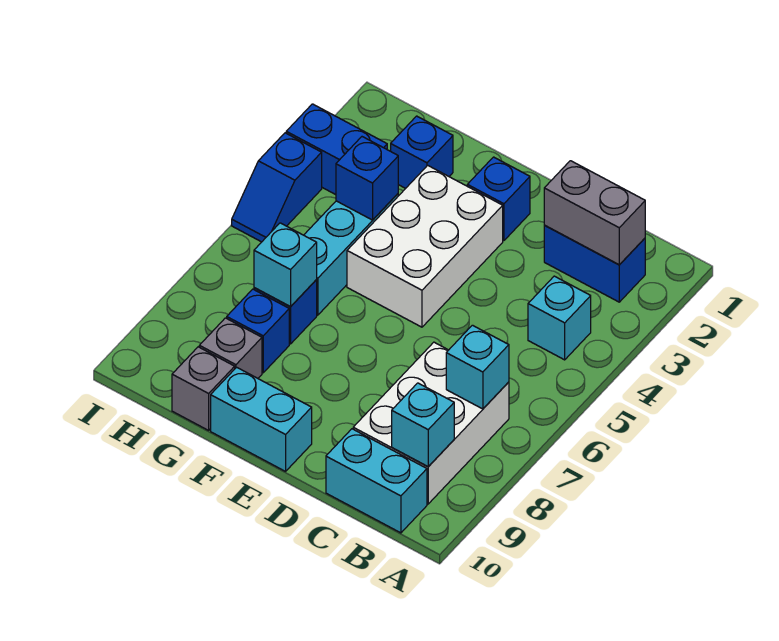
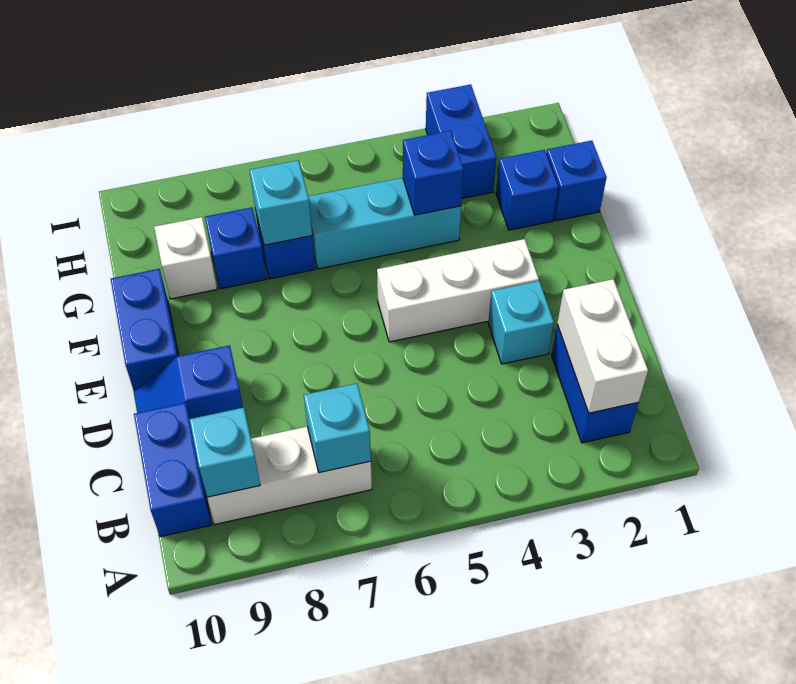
grey 1x2 brick [544,161,645,265] -> white 1x2 brick [557,279,648,413]
cyan 1x1 brick [528,276,591,360] -> cyan 1x1 brick moved to [488,281,554,364]
white 2x3 brick [353,342,509,504] -> white 1x3 brick [207,427,372,525]
cyan 1x2 brick [326,429,427,533] -> blue 1x2 brick [134,403,211,537]
blue 1x1 brick [467,157,530,241] -> blue 1x1 brick moved to [546,141,607,221]
white 2x3 brick [347,165,503,327] -> white 1x3 brick [377,239,539,342]
cyan 1x2 brick [211,367,312,471] -> blue 1x2 brick [111,269,179,392]
grey 1x1 brick [199,318,262,378] -> white 1x1 brick [154,217,217,299]
grey 1x1 brick [172,347,235,430] -> none
blue 1x2 slope [232,133,322,242] -> blue 1x2 slope moved to [134,345,243,419]

